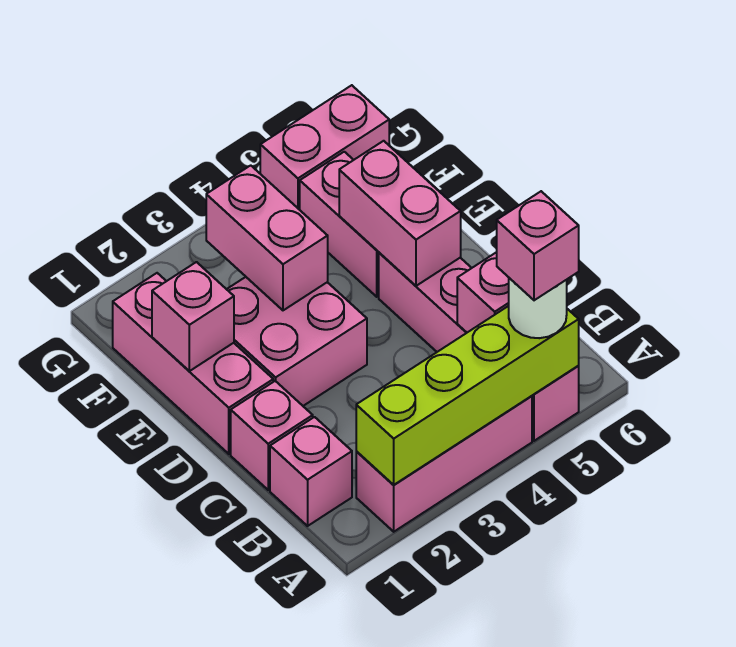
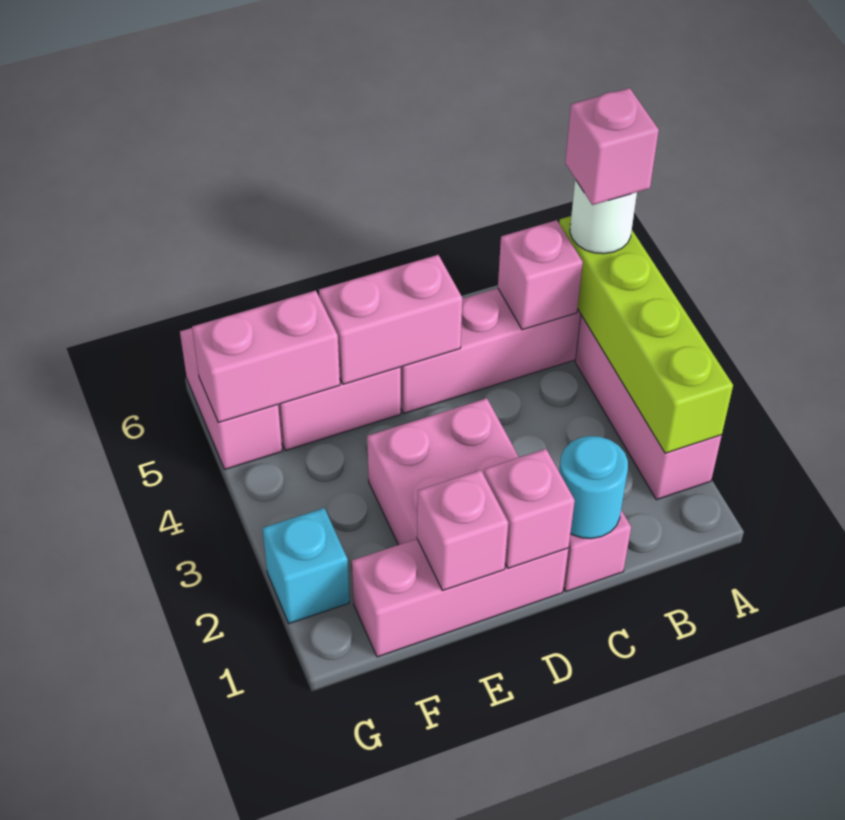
pink 1x1 brick [270,417,352,526] -> pink 1x1 brick moved to [484,449,575,568]
none -> cyan 1x1 round brick [559,436,628,539]
pink 1x2 brick [206,165,328,310] -> pink 1x2 brick moved to [192,290,340,422]
none -> cyan 1x1 brick [263,508,349,623]

